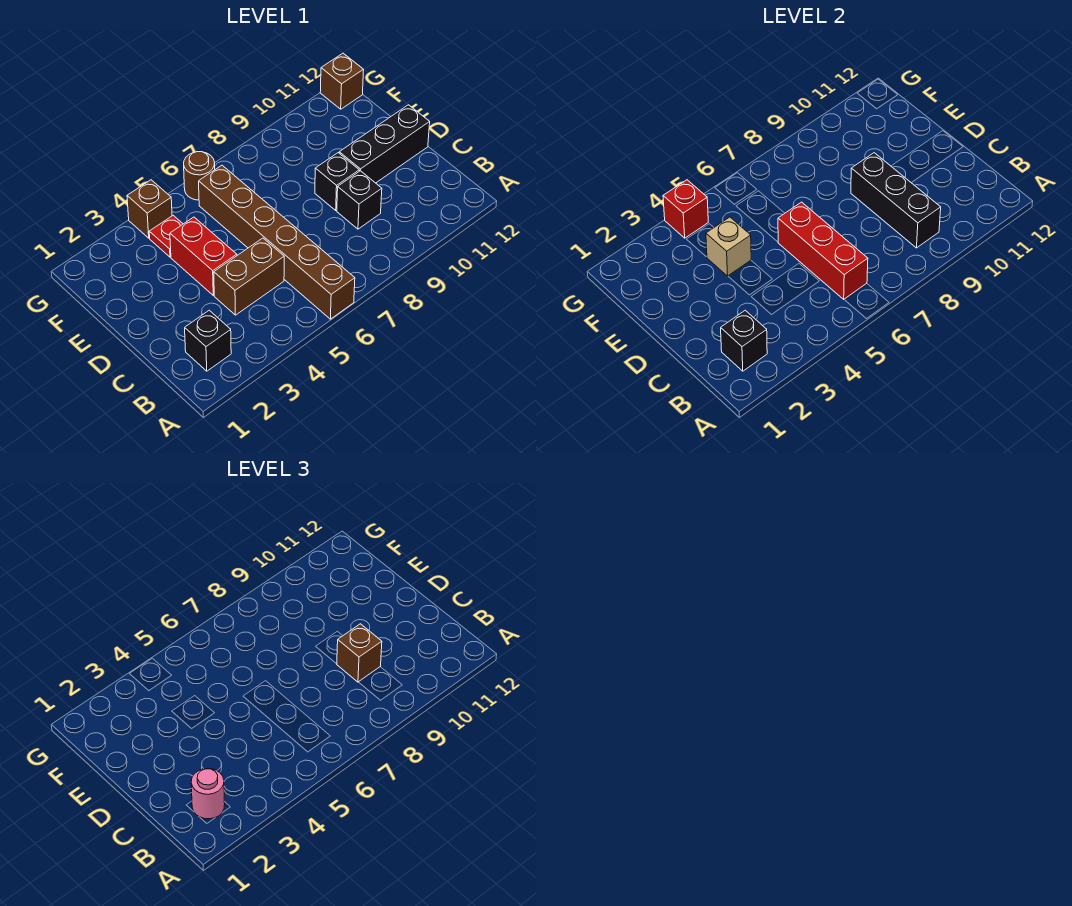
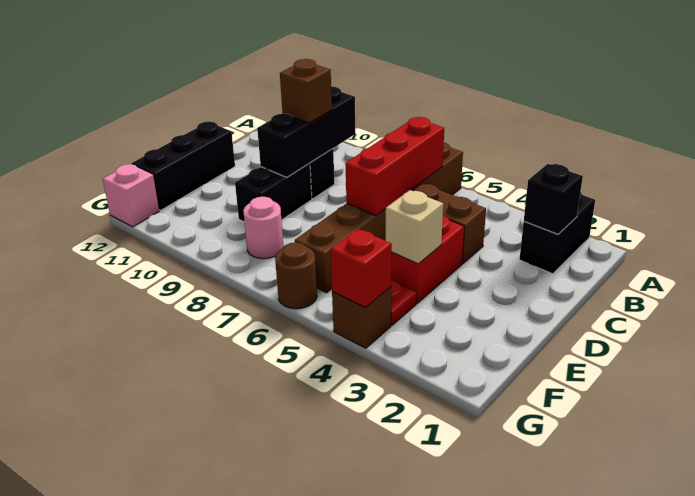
black 1x1 brick [185,310,231,371] -> black 1x2 brick [519,192,595,274]
pink 1x1 round brick [191,769,225,819] -> pink 1x1 round brick moved to [243,197,283,259]
black 1x1 brick [315,153,359,210] -> black 1x2 brick [235,163,312,222]
black 1x3 brick [339,105,430,183] -> black 1x3 brick turned to [131,121,235,210]
brown 1x1 brick [320,53,364,109] -> pink 1x1 brick [103,164,159,227]

